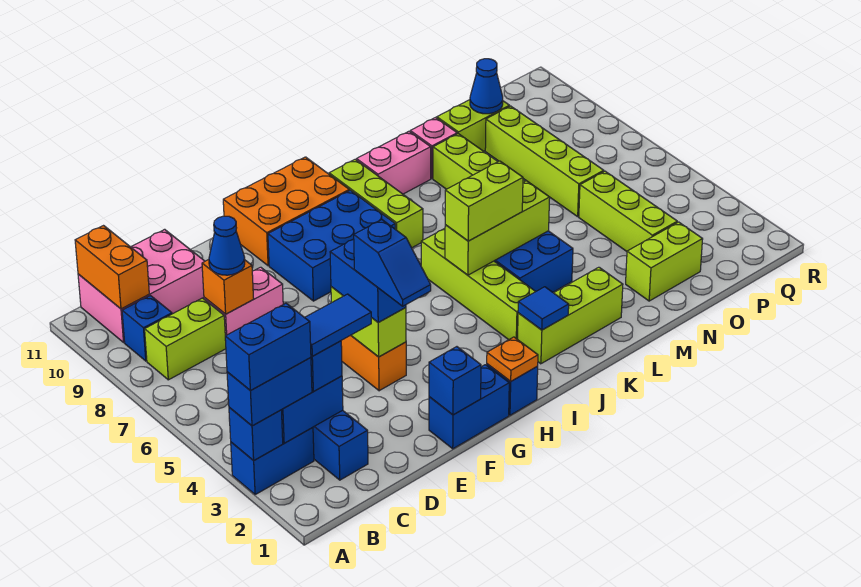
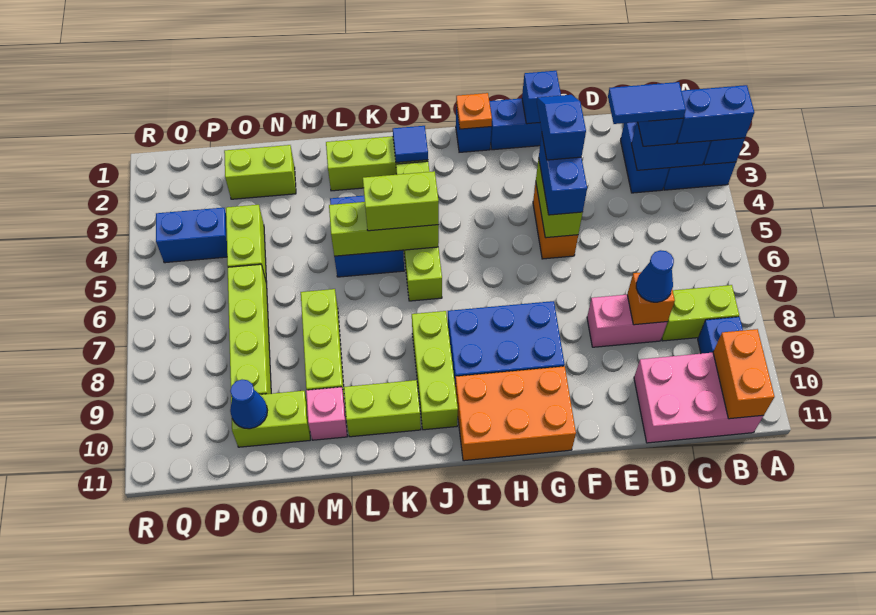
blue 1x2 brick [225,303,311,391] -> blue 1x2 brick moved to [156,208,227,263]
pink 1x2 brick [356,131,431,194] -> lime 1x2 brick [344,380,421,437]
lime 1x3 brick [579,171,677,251] -> lime 1x2 brick [226,205,267,283]

